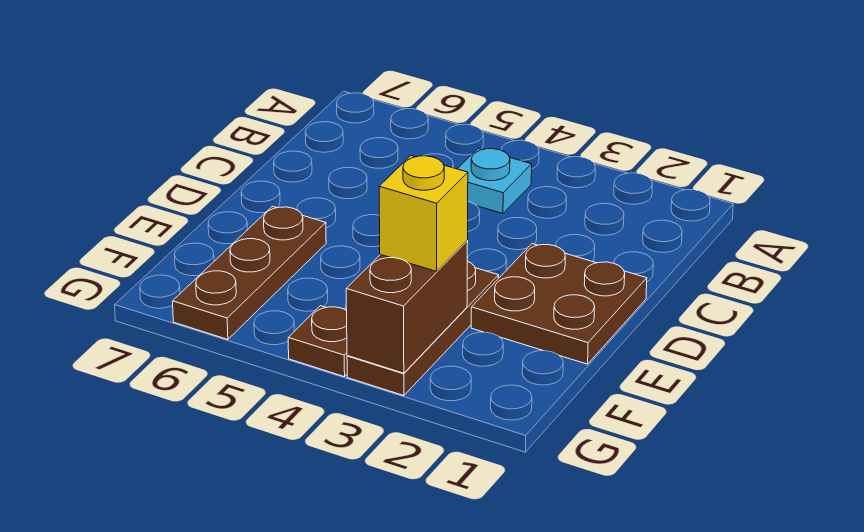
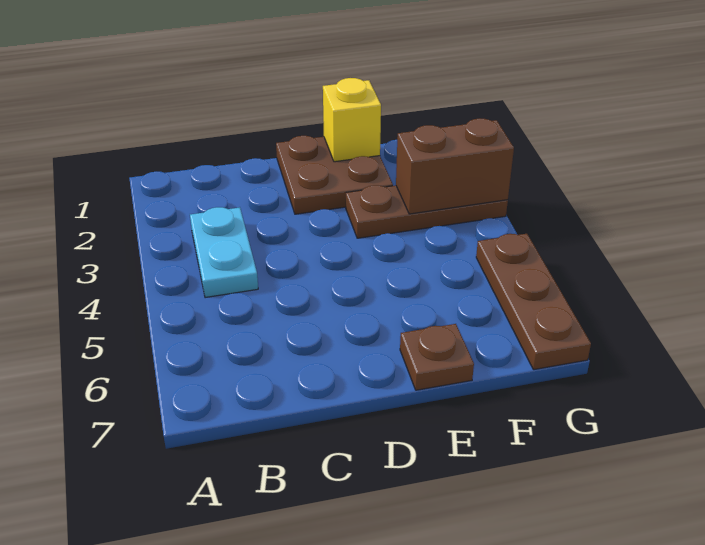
cyan 1x1 plate [458,148,532,214] -> cyan 1x2 plate [190,207,258,298]
brown 1x3 plate [173,206,326,339] -> brown 1x3 plate turned to [476,234,591,370]
yellow 1x1 brick [379,156,468,271] -> yellow 1x1 brick moved to [323,78,381,162]
brown 1x1 plate [288,306,347,377] -> brown 1x1 plate moved to [400,324,474,390]

